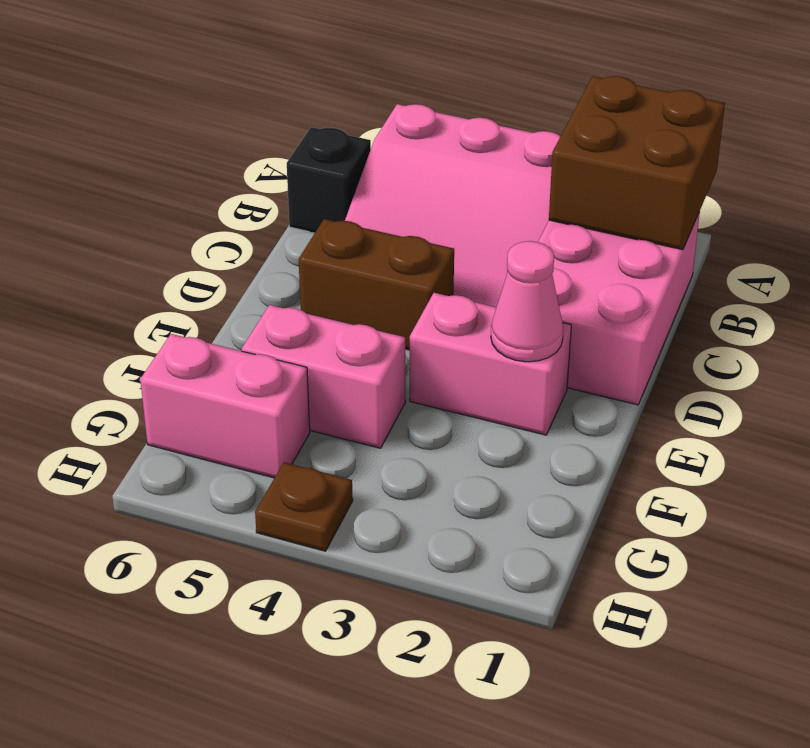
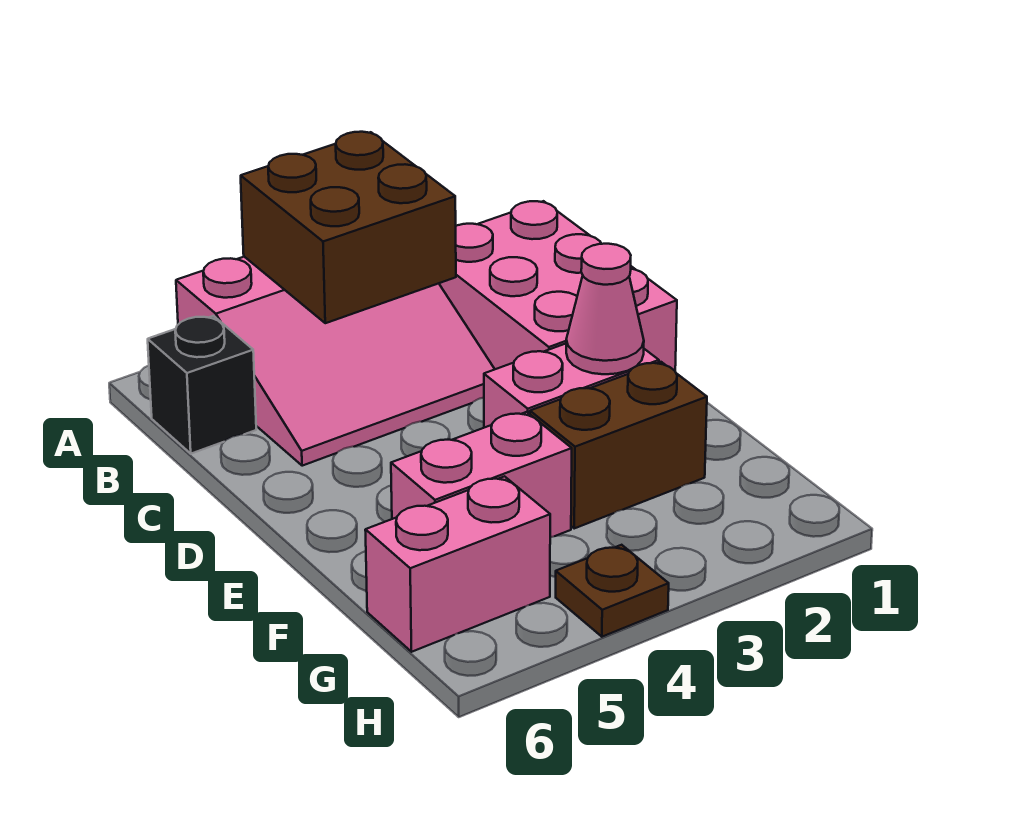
brown 2x2 brick [549,76,725,250] -> brown 2x2 brick moved to [241,132,456,323]
brown 1x2 brick [299,219,454,350] -> brown 1x2 brick moved to [530,362,707,528]

